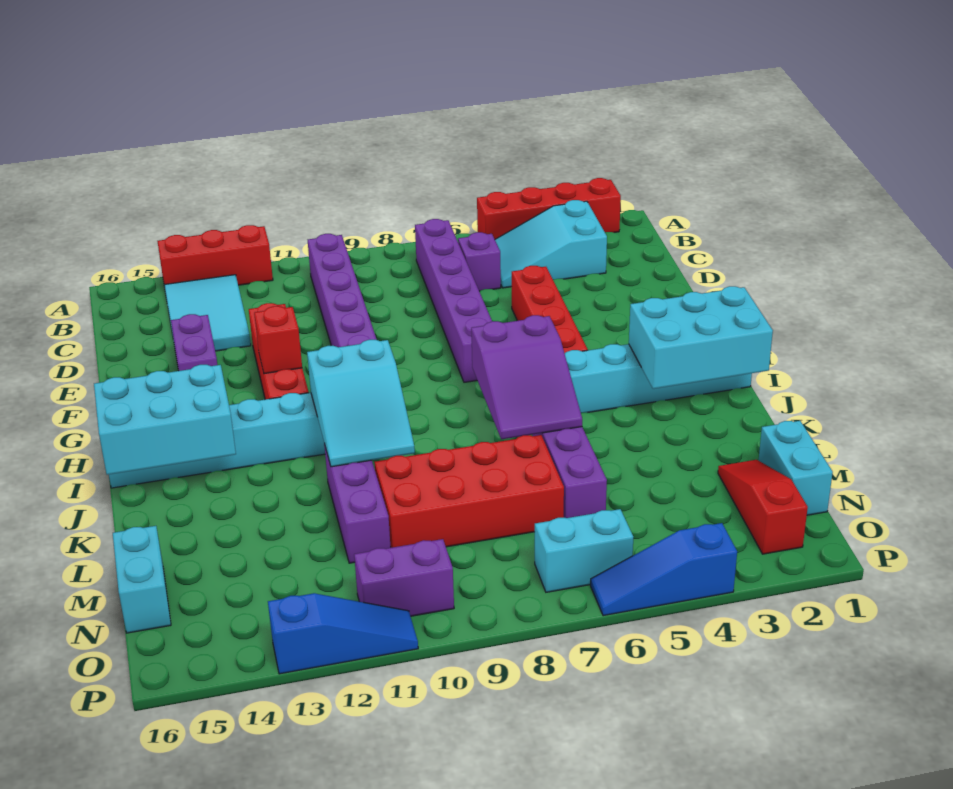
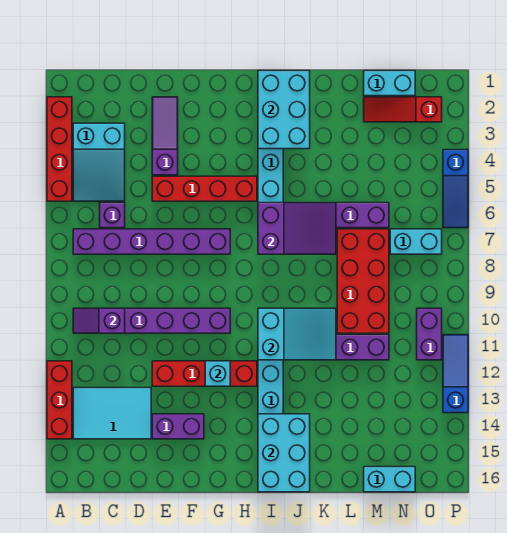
none -> purple 1x2 slope [73,308,125,333]
none -> purple 1x3 slope [152,97,178,175]
red 1x1 brick [254,306,302,374] -> cyan 1x1 brick [205,361,230,386]
cyan 1x2 brick [535,509,633,592] -> cyan 1x2 brick turned to [390,229,442,254]

